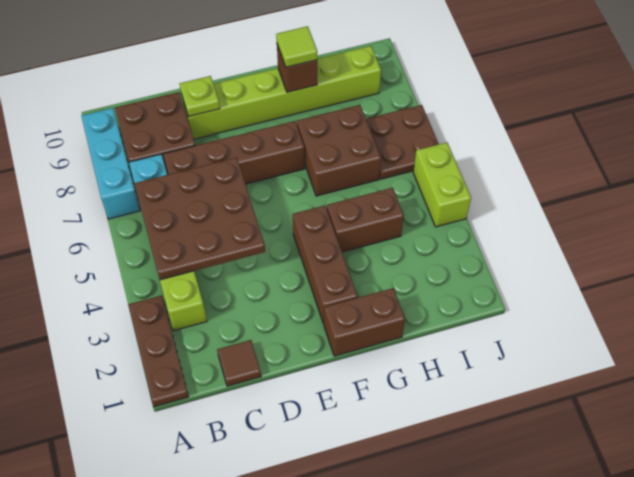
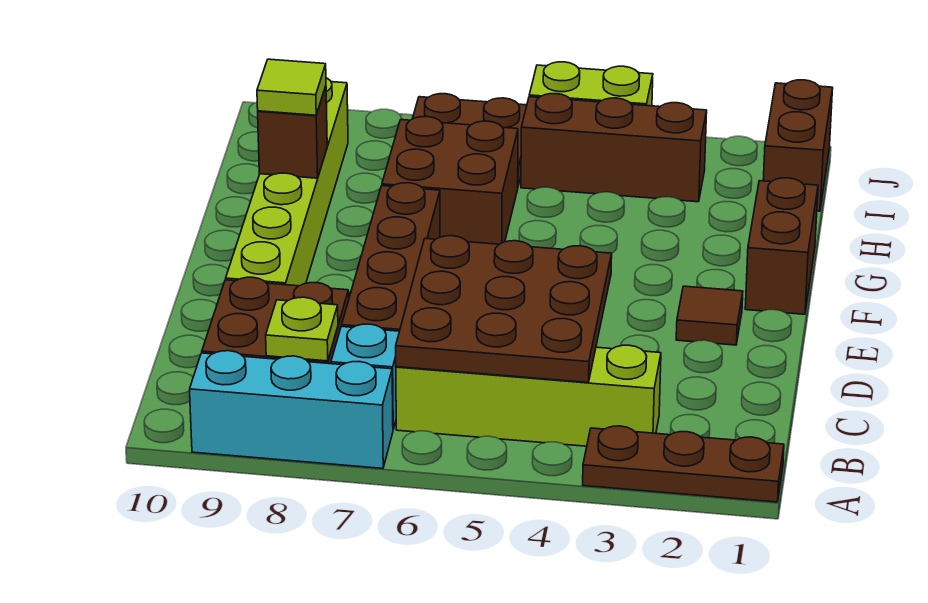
brown 1x1 tile [217,340,261,386] -> brown 1x1 tile moved to [676,286,743,345]
lime 1x1 plate [180,76,220,116] -> lime 1x1 plate moved to [266,297,338,361]
brown 1x3 brick [293,205,358,324] -> brown 1x3 brick moved to [521,94,707,202]
brown 1x2 brick [327,188,404,252] -> brown 1x2 brick moved to [763,80,833,211]

